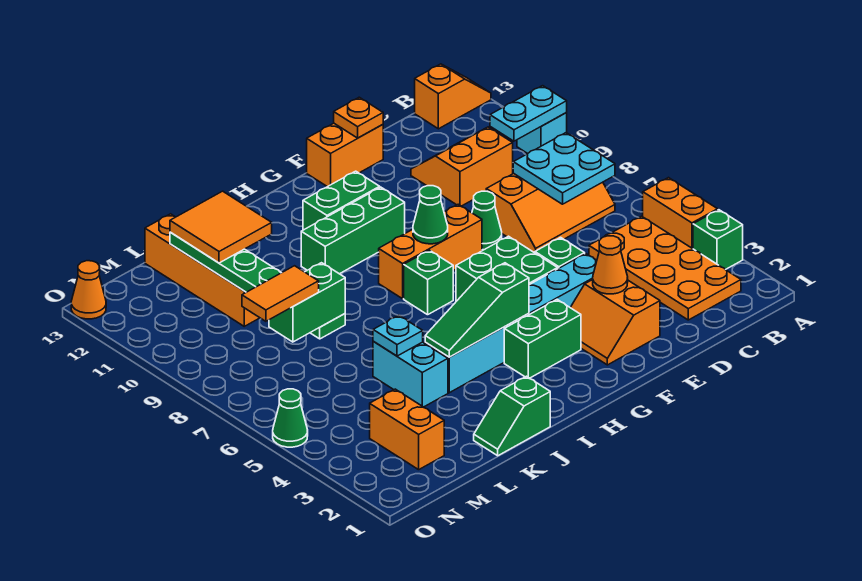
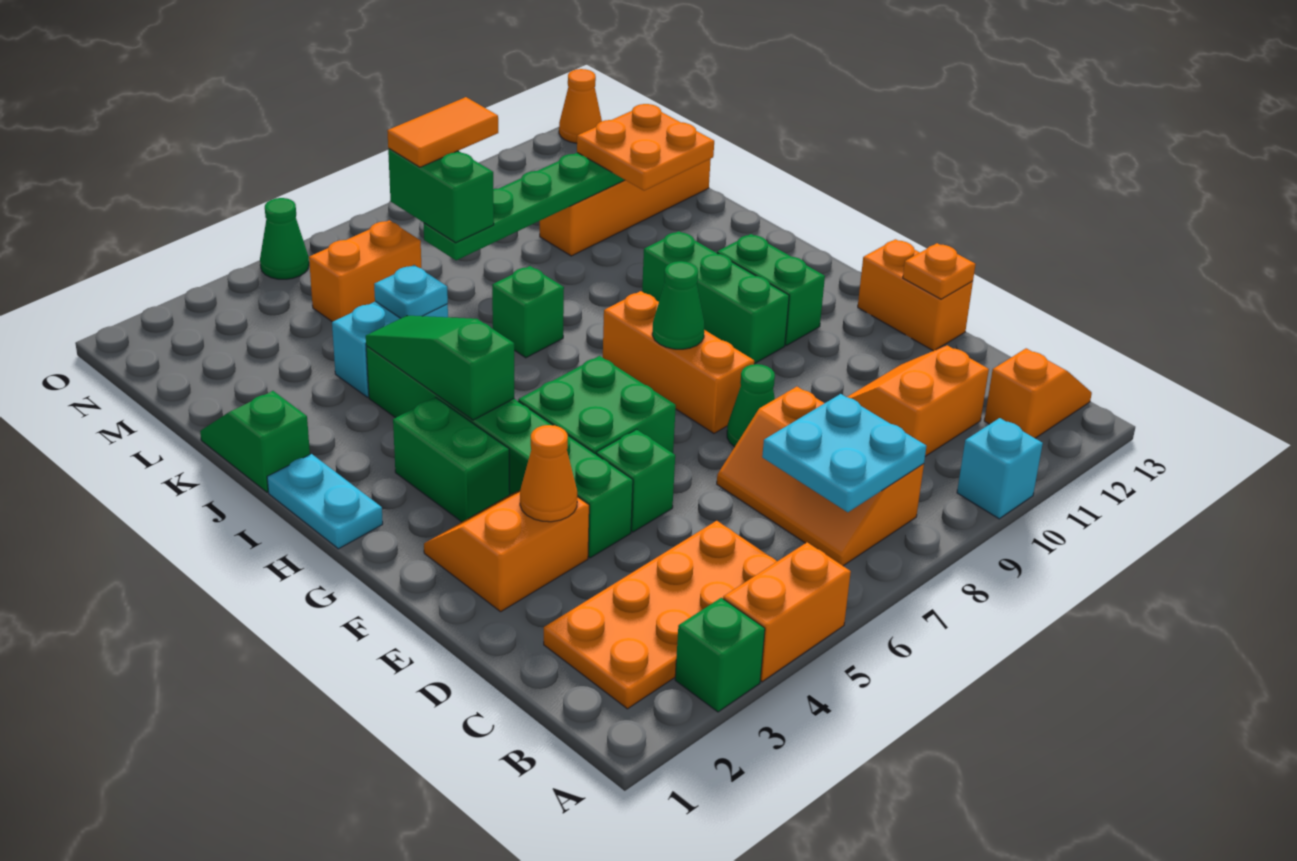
cyan 1x2 plate [490,86,567,141] -> cyan 1x2 plate moved to [267,454,383,549]
orange 1x2 slope [415,64,491,129] -> orange 1x2 slope turned to [984,348,1092,438]
orange 2x2 slope [411,127,513,206] -> orange 2x2 slope turned to [848,345,989,456]
cyan 1x6 brick [425,254,597,393] -> green 1x6 brick [366,346,633,558]
green 1x1 brick [404,250,453,315] -> green 1x1 brick moved to [492,266,564,358]
orange 2x2 tile [170,191,272,263] -> orange 2x2 plate [577,104,714,191]
orange 1x2 brick [370,389,444,470] -> orange 1x2 brick moved to [309,220,421,322]
orange 1x2 tile [242,266,319,321] -> orange 1x2 tile turned to [387,97,498,167]

